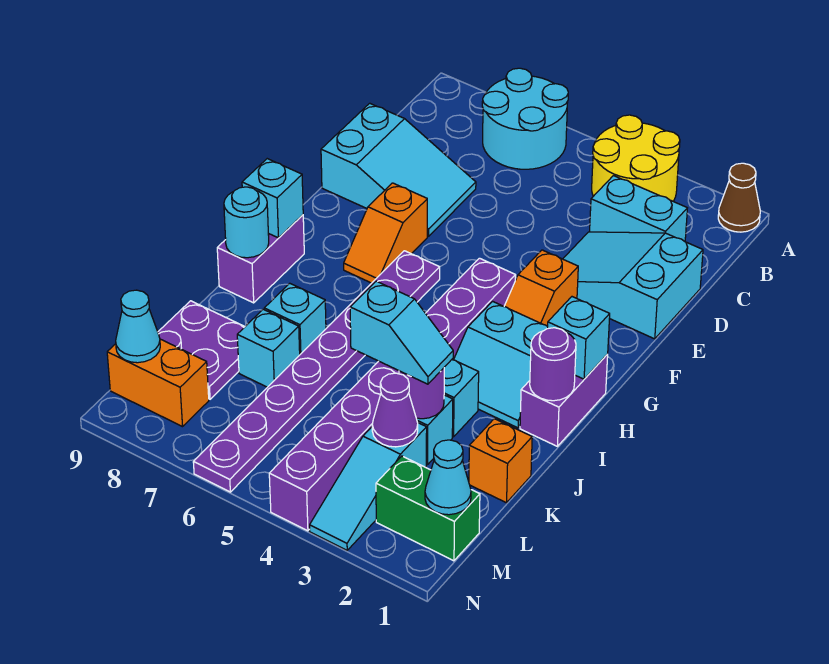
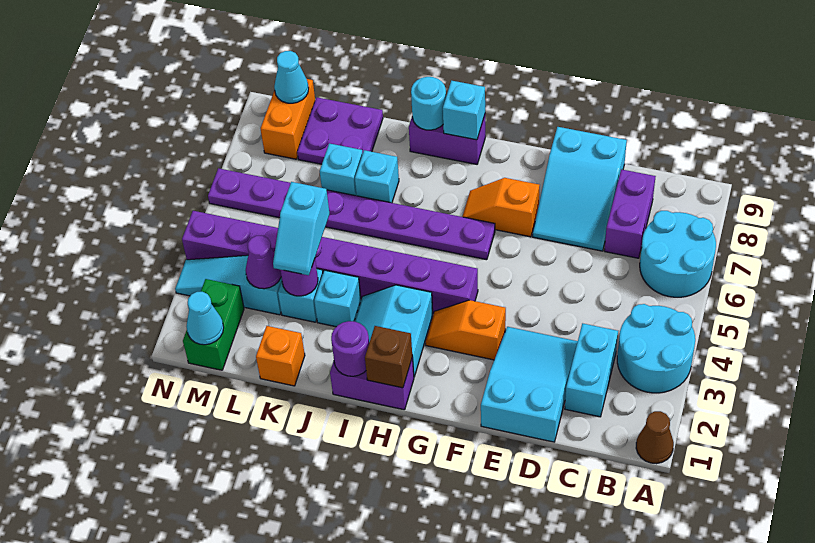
yellow 2x2 round brick [592,115,680,201] -> cyan 2x2 round brick [617,304,695,393]
none -> purple 1x2 brick [604,169,656,258]
cyan 1x1 brick [547,297,610,379] -> brown 1x1 brick [365,326,412,388]

